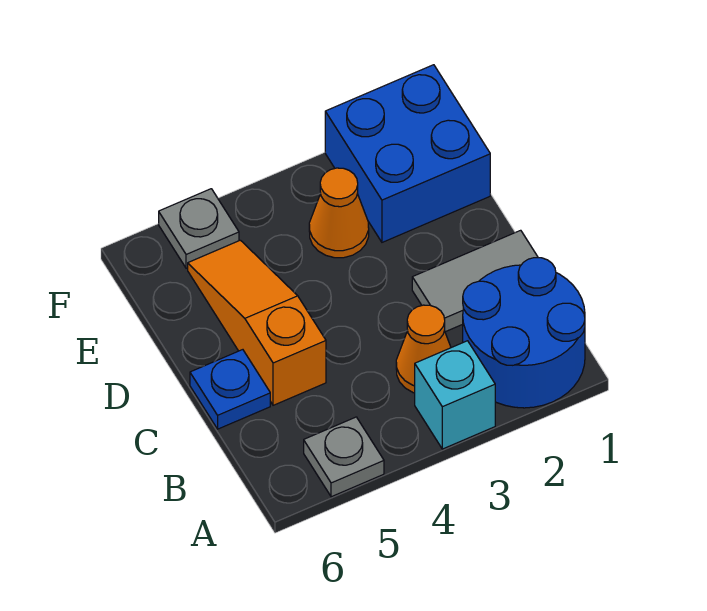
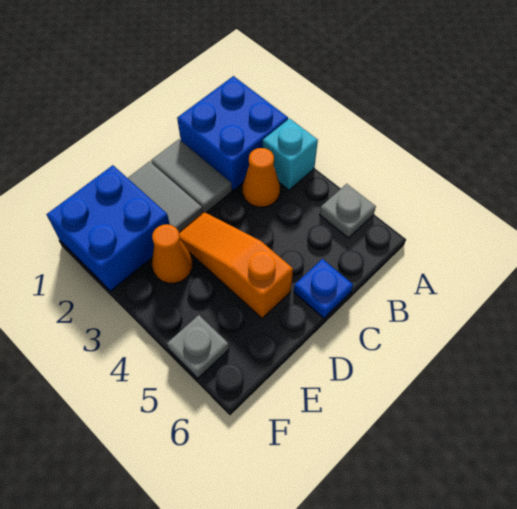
blue 2x2 round brick [463,258,585,408] -> blue 2x2 brick [177,76,288,190]
orange 1x3 slope [188,240,326,405] -> orange 1x3 slope turned to [179,212,293,318]
none -> grey 1x2 tile [128,161,203,232]

